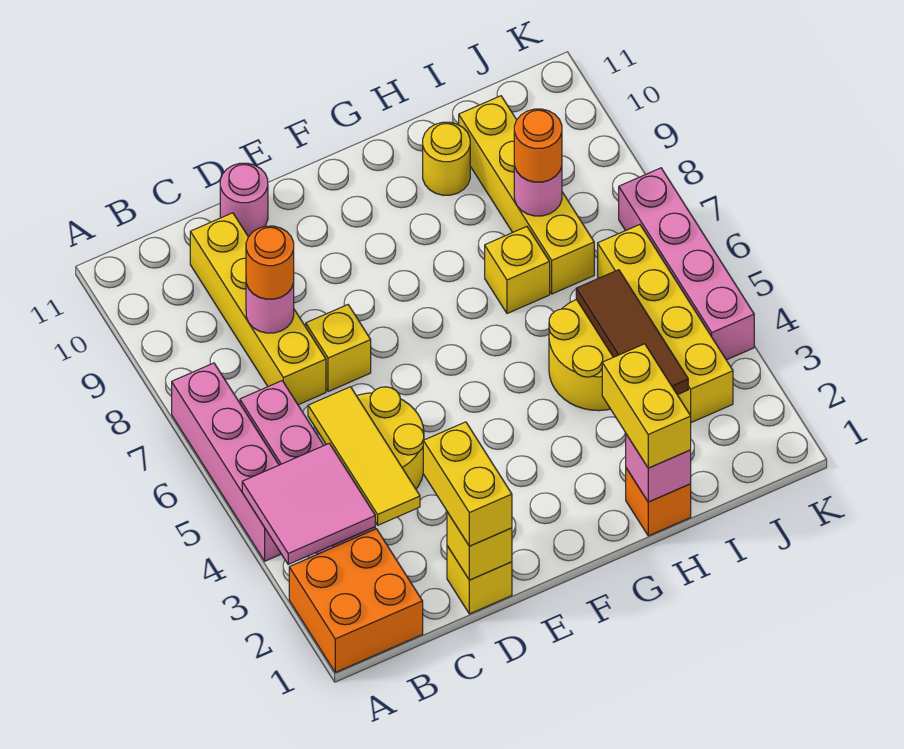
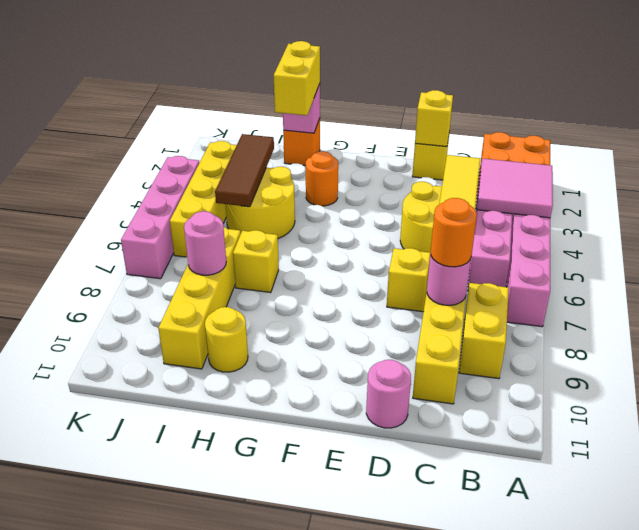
yellow 1x2 brick [423,422,512,546] -> yellow 1x2 brick moved to [459,283,509,379]
orange 1x1 round brick [514,109,562,182] -> orange 1x1 round brick moved to [306,151,338,206]

